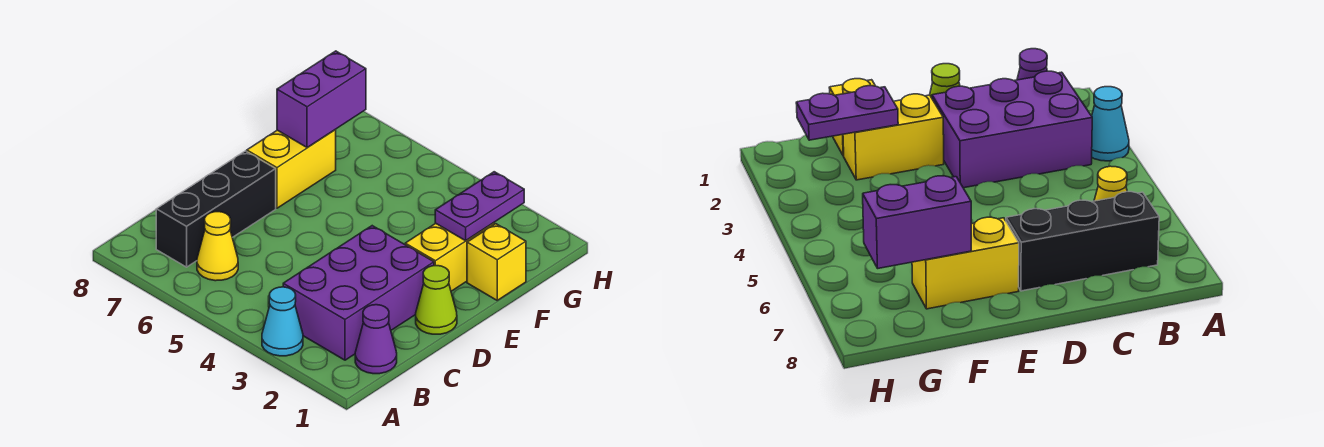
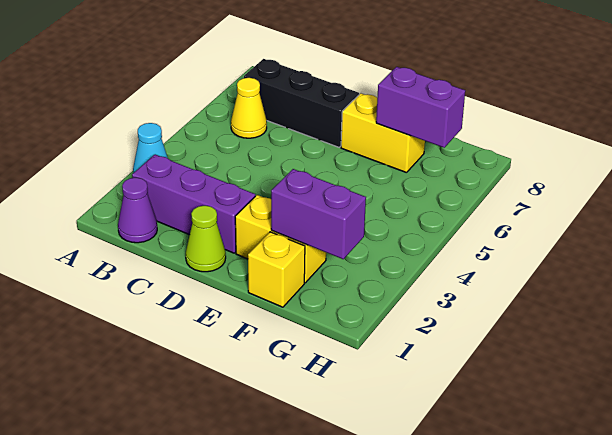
purple 2x3 brick [283,226,434,360] -> purple 1x3 brick [132,154,255,253]
purple 1x2 plate [435,172,524,241] -> purple 1x2 brick [271,169,366,259]

